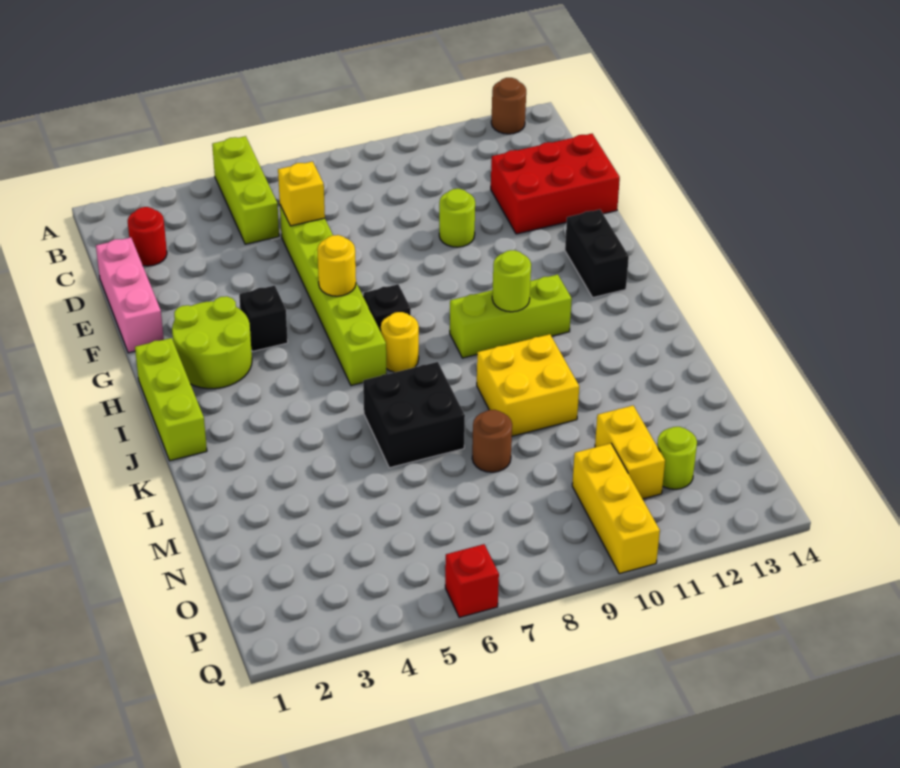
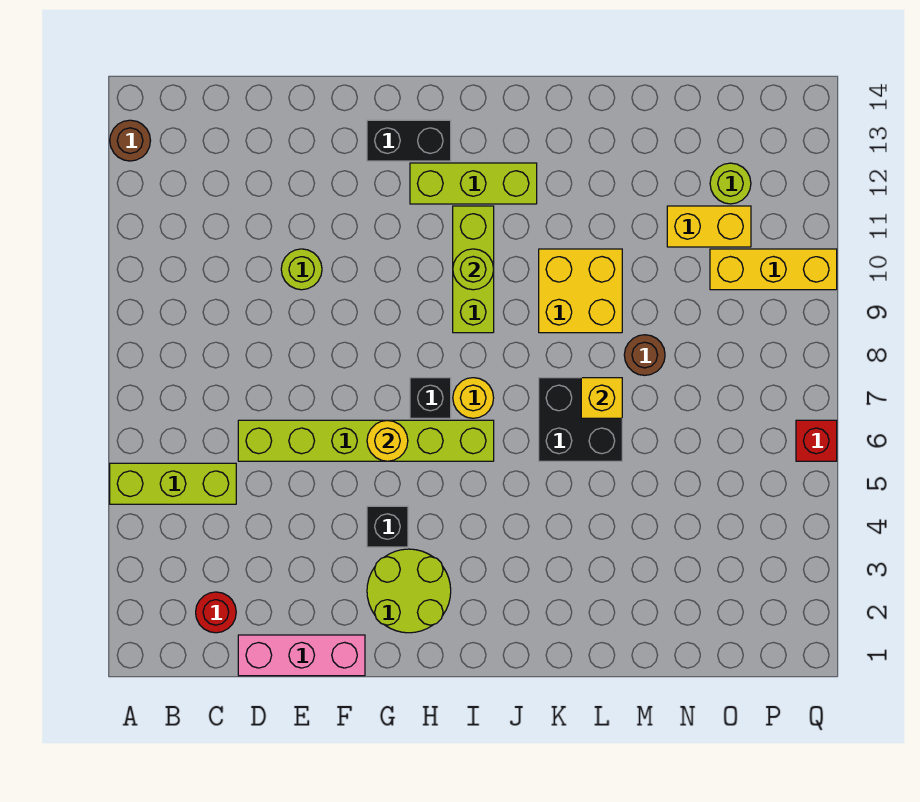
yellow 1x1 brick [278,162,325,226] -> yellow 1x1 brick moved to [581,378,622,418]
red 2x3 brick [491,134,620,234] -> none
lime 1x3 brick [135,338,207,461] -> lime 1x3 brick moved to [410,163,537,204]

